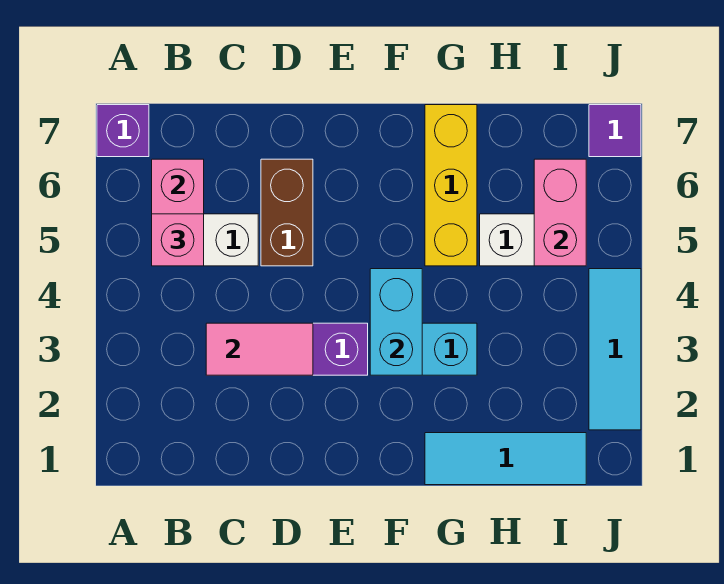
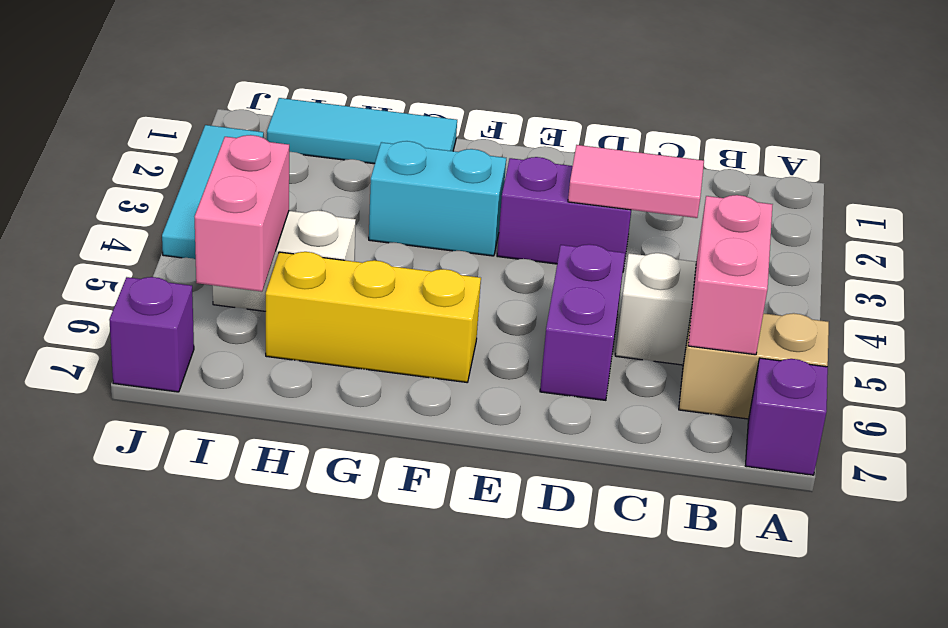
none -> tan 1x2 brick [679,309,829,419]
pink 1x1 brick [152,214,204,266] -> none
brown 1x2 brick [261,159,313,266] -> purple 1x2 brick [540,244,625,400]
cyan 1x2 brick [370,269,422,375] -> none
yellow 1x3 brick [425,105,477,266] -> yellow 1x3 brick turned to [266,252,481,382]
purple 1x1 tile [589,105,641,157] -> purple 1x1 brick [109,277,194,392]

